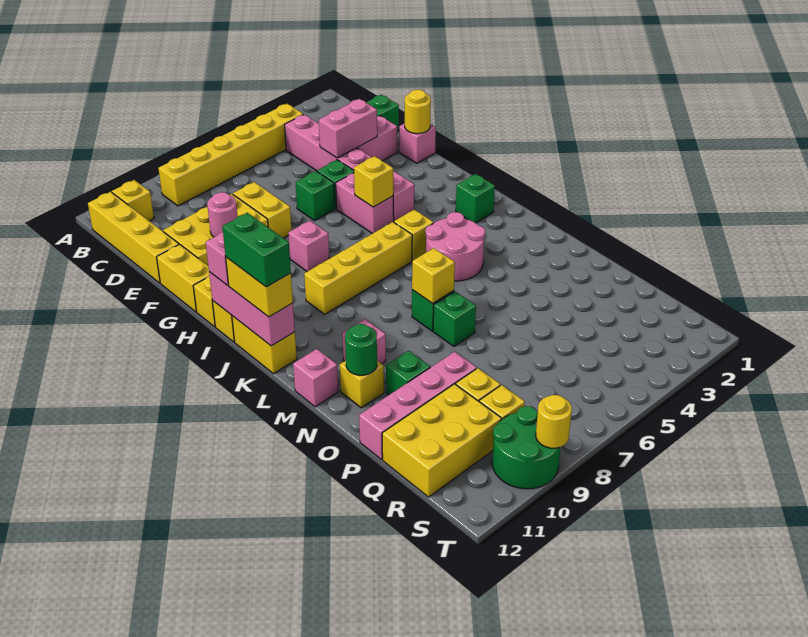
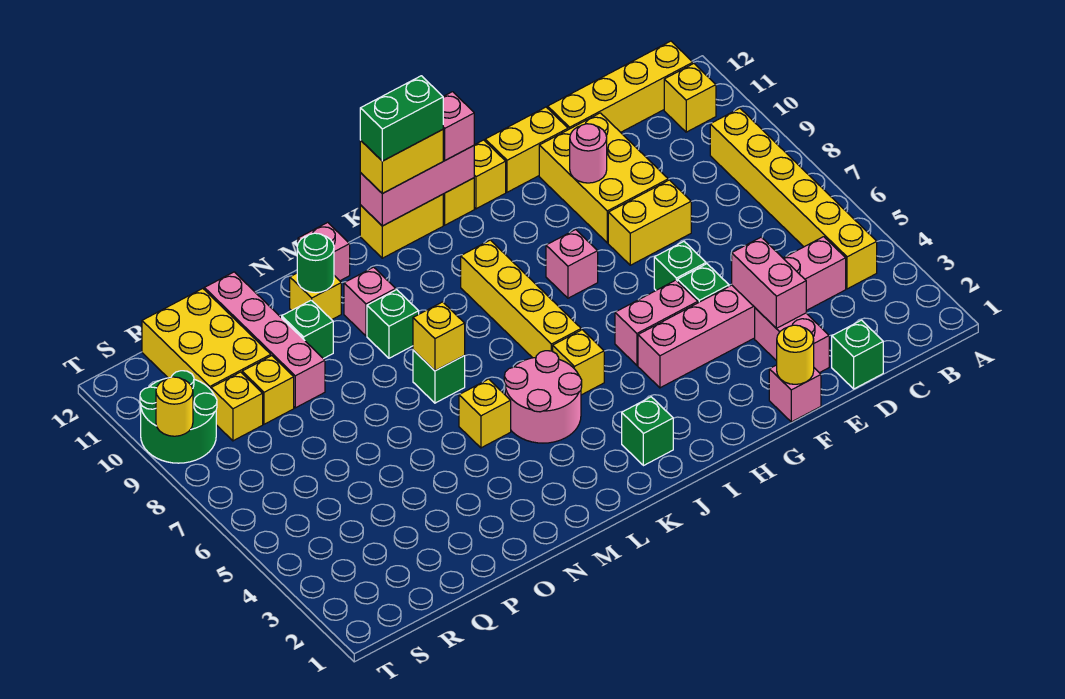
yellow 1x1 brick [354,156,393,207] -> yellow 1x1 brick moved to [459,379,511,448]
green 1x1 brick [433,291,476,346] -> green 1x1 brick moved to [367,290,419,358]

